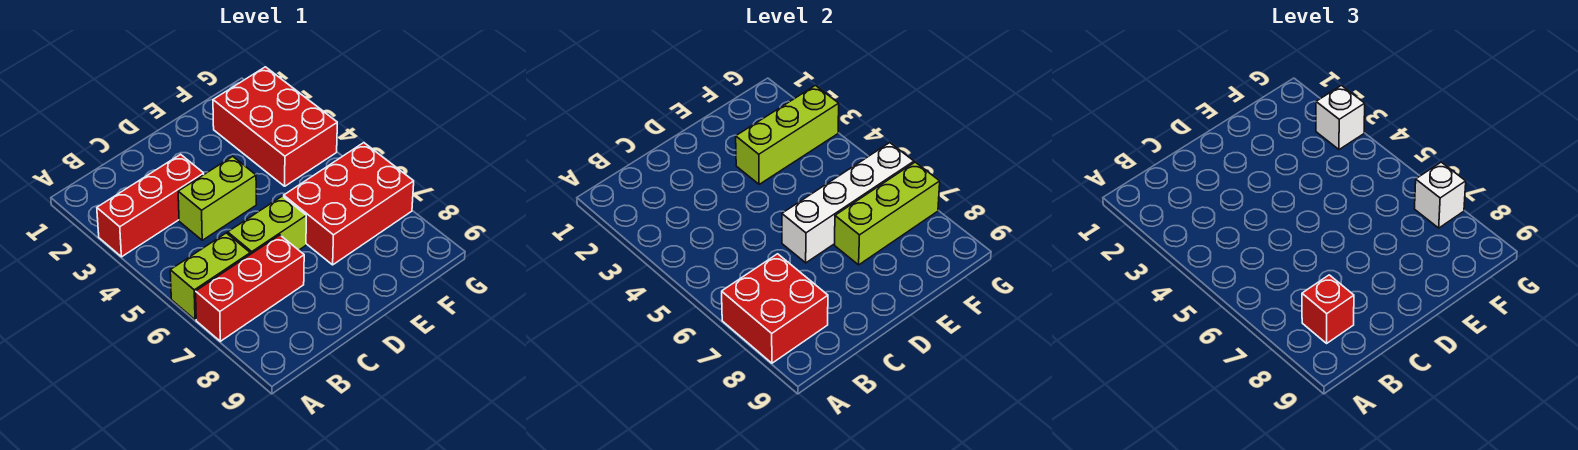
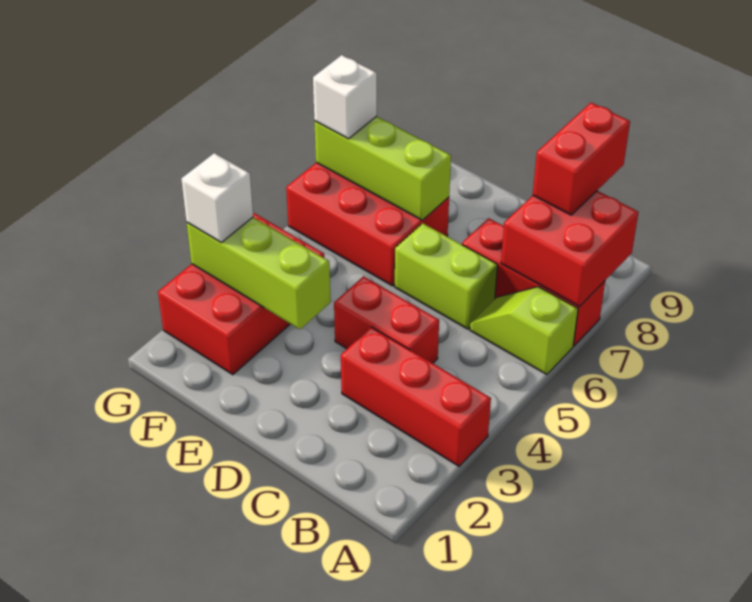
lime 1x2 brick [170,233,250,320] -> lime 1x2 slope [470,287,578,375]
red 1x1 brick [1302,275,1354,343] -> red 1x2 brick [533,103,630,215]
lime 1x2 brick [178,156,256,240] -> red 1x2 brick [334,276,439,363]
white 1x4 brick [782,143,914,263] -> none

